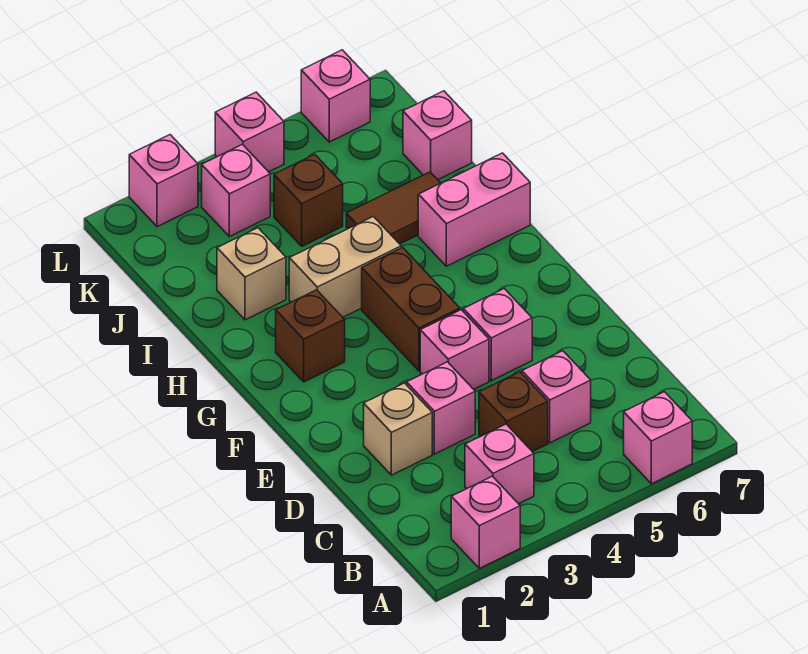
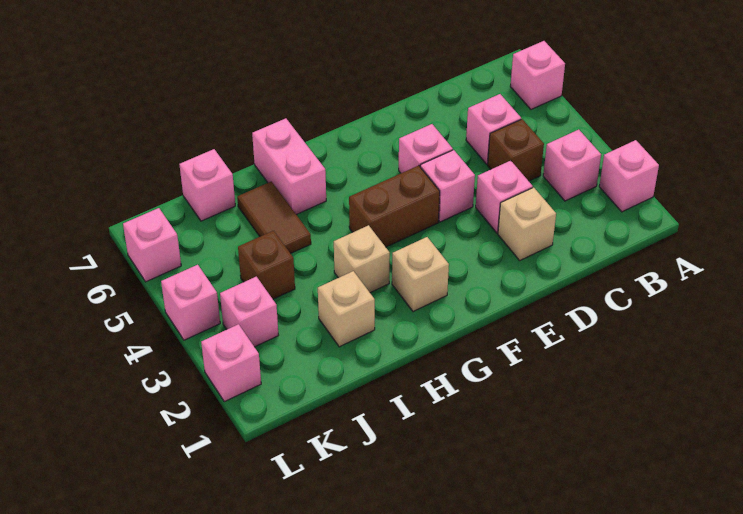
brown 1x1 brick [276,290,345,382] -> tan 1x1 brick [392,237,449,312]
tan 1x2 brick [289,216,401,317] -> tan 1x1 brick [334,225,390,293]

